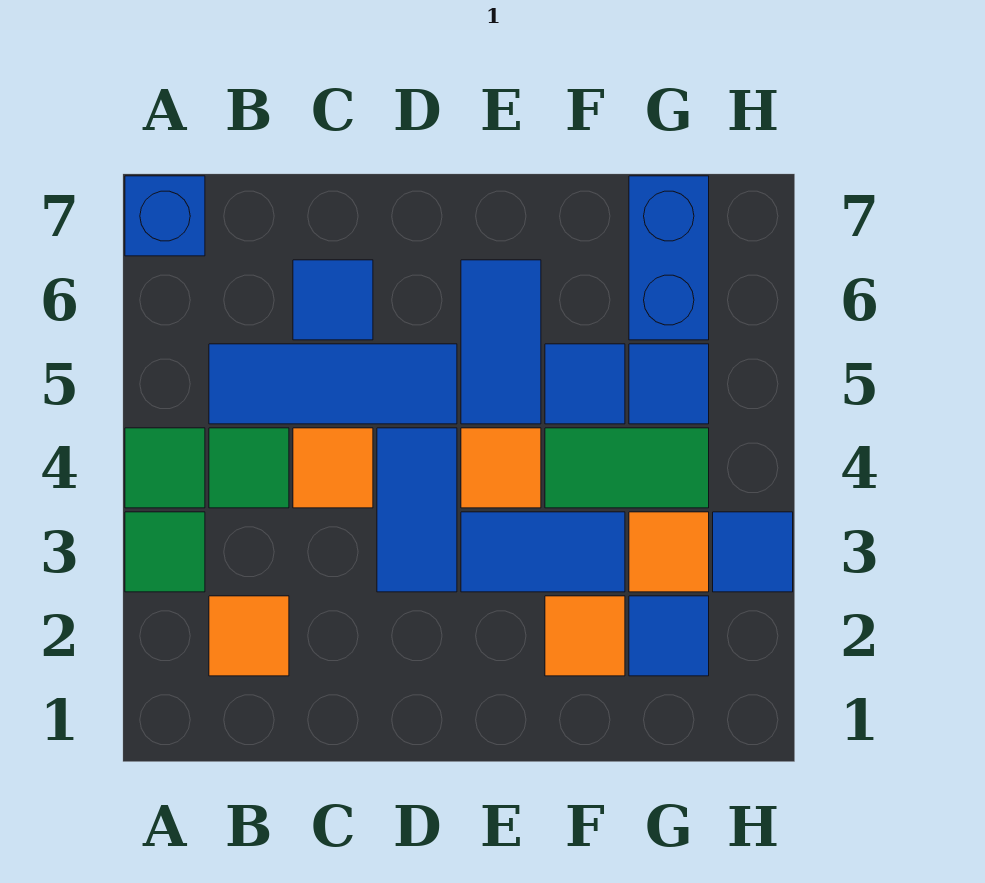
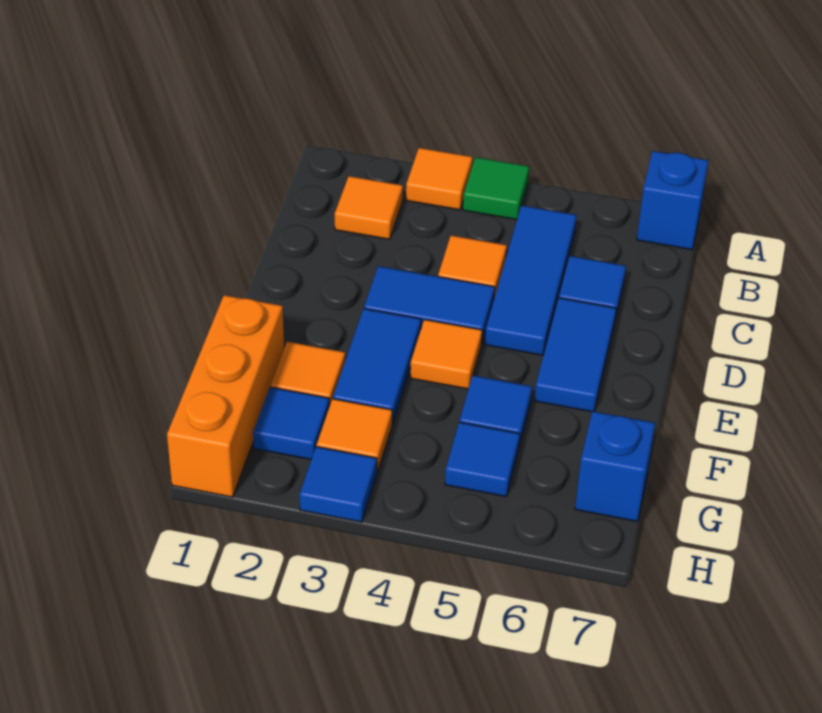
green 1x1 tile [125,512,205,592] -> orange 1x1 tile [406,148,472,210]
green 1x1 tile [209,428,289,508] -> none
blue 1x2 tile [461,260,541,424] -> blue 1x2 tile turned to [534,298,616,412]
none -> orange 1x3 brick [167,295,284,497]
green 1x2 tile [545,428,709,508] -> none
blue 1x2 brick [629,176,709,340] -> blue 1x1 brick [575,411,655,521]

